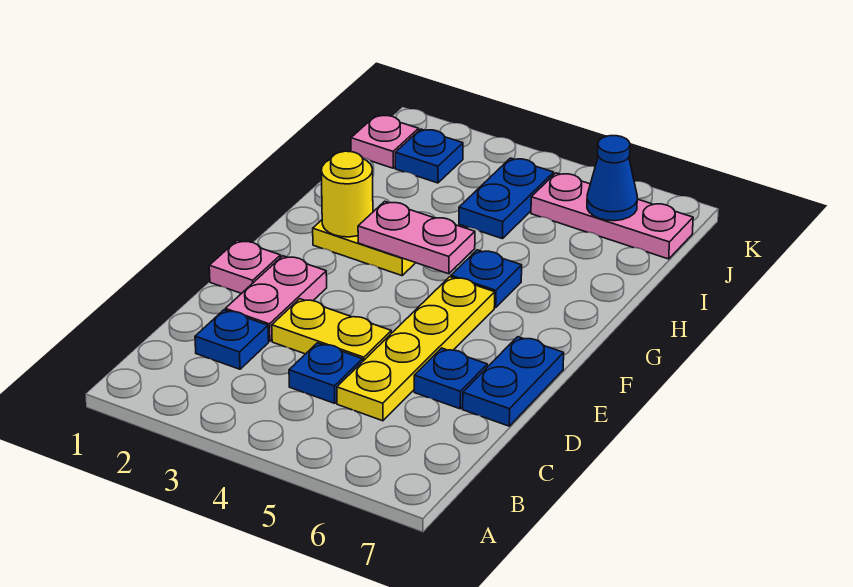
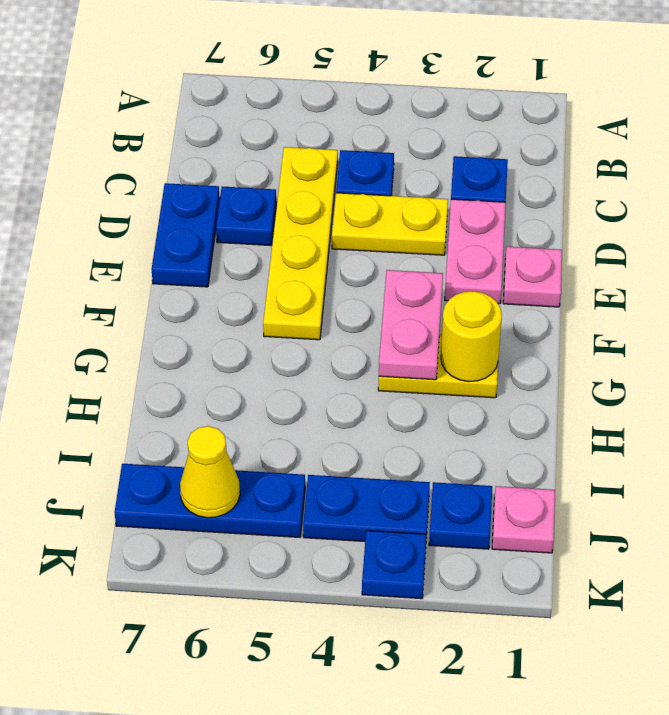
pink 1x2 plate [358,201,475,274] -> pink 1x2 plate turned to [379,270,443,380]
blue 1x1 plate [451,250,522,308] -> blue 1x1 plate moved to [362,531,427,599]
blue 1x2 plate [459,158,554,239] -> blue 1x2 plate turned to [303,475,430,542]
pink 1x3 plate [531,173,693,259] -> blue 1x3 plate [115,464,305,537]
blue 1x1 cone [587,136,637,221] -> yellow 1x1 cone [180,426,240,518]

